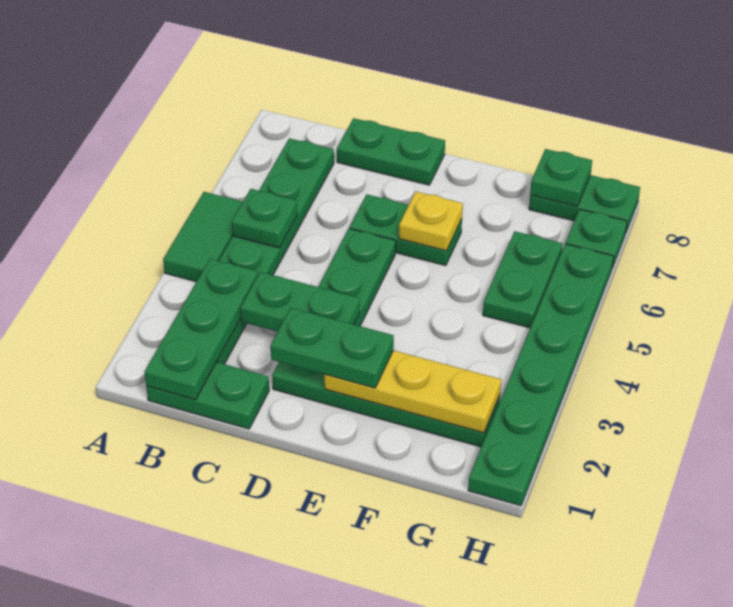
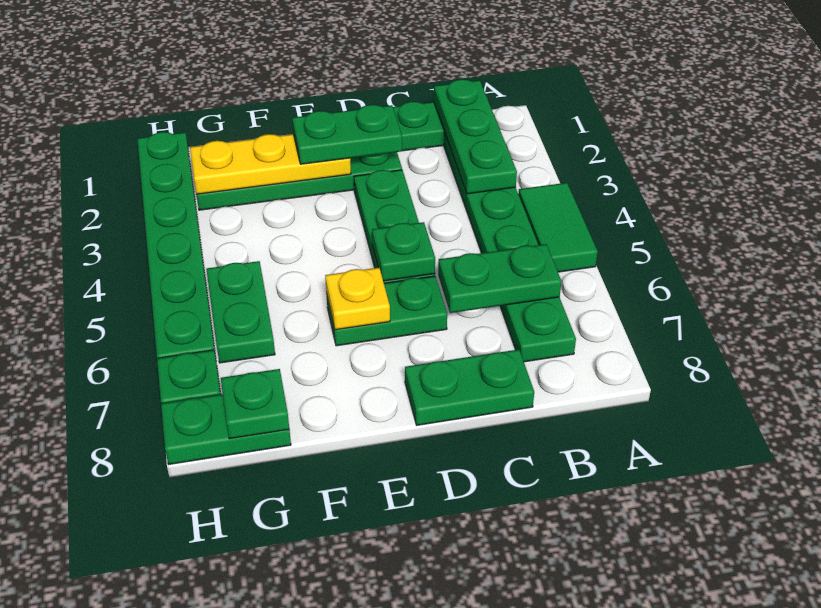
green 1x1 plate [232,189,297,248] -> green 1x1 plate moved to [372,222,435,281]
green 1x2 plate [240,272,360,332] -> green 1x2 plate moved to [438,244,561,313]

